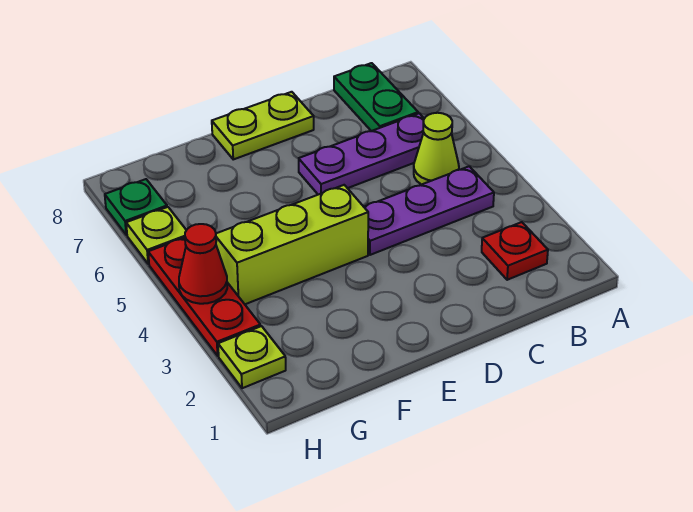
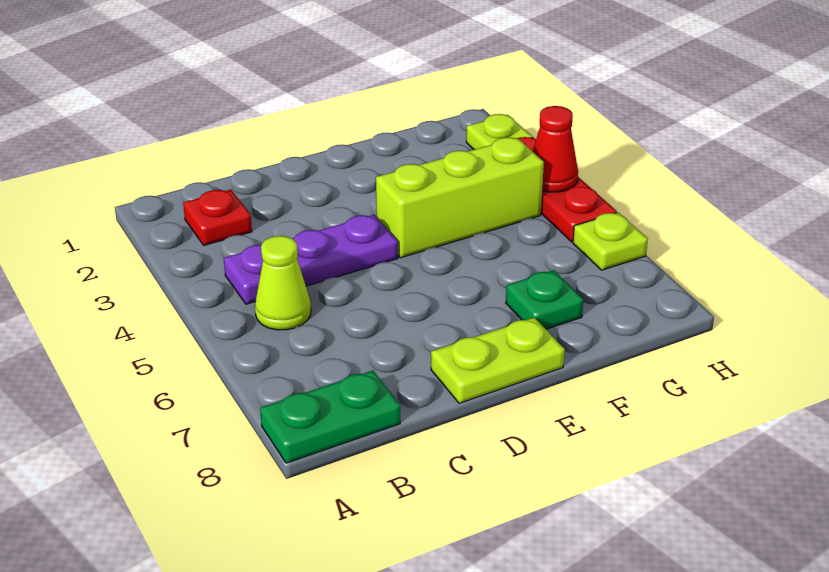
purple 1x3 plate [299,113,424,195] -> none
green 1x2 plate [334,63,418,131] -> green 1x2 plate turned to [260,371,400,463]
green 1x1 plate [105,179,167,235] -> green 1x1 plate moved to [506,270,583,329]

